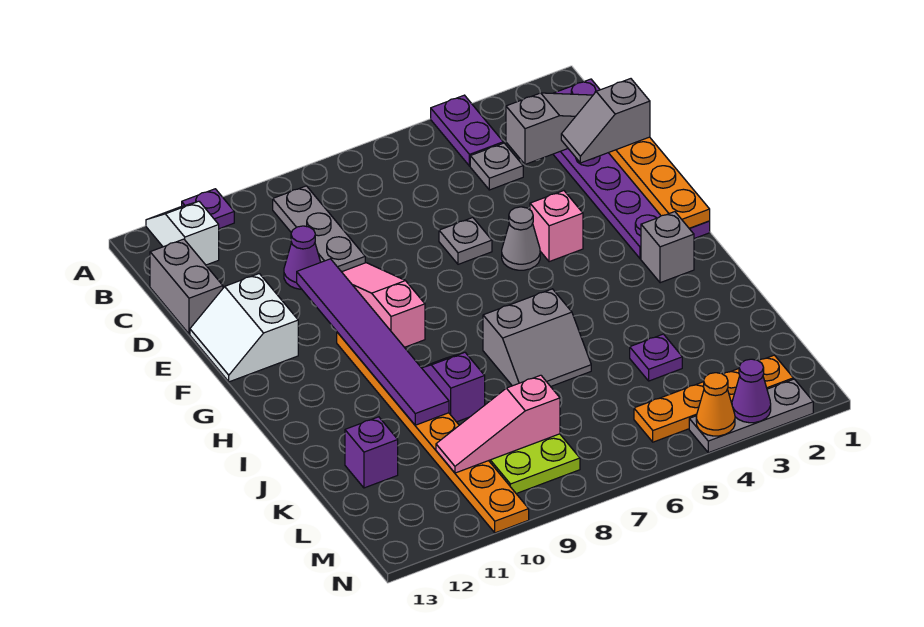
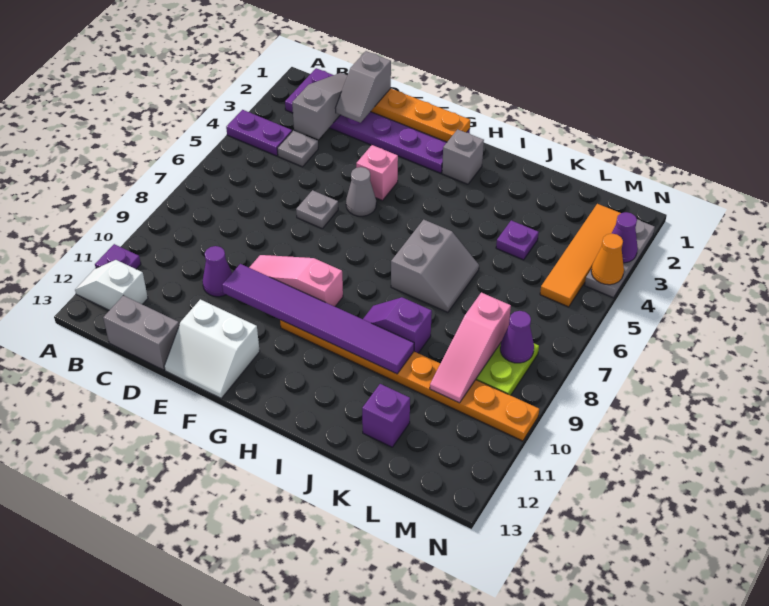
grey 1x3 plate [273,186,365,272] -> none
orange 1x4 plate [634,355,793,442] -> orange 1x4 tile [540,204,621,307]
none -> purple 1x1 cone [500,311,534,363]

